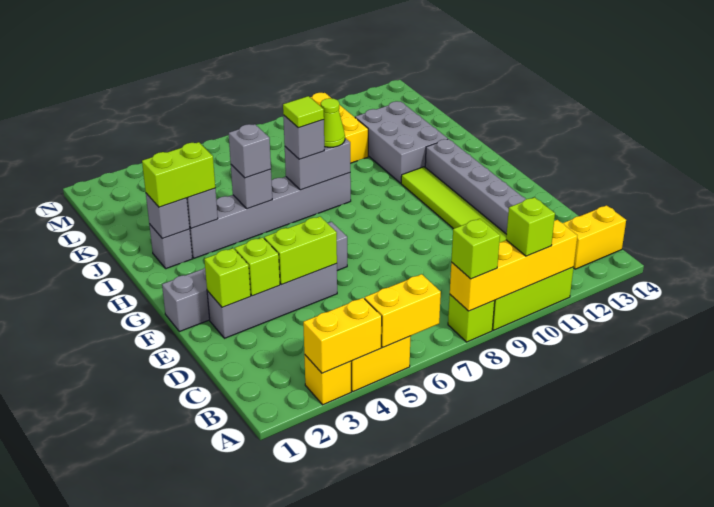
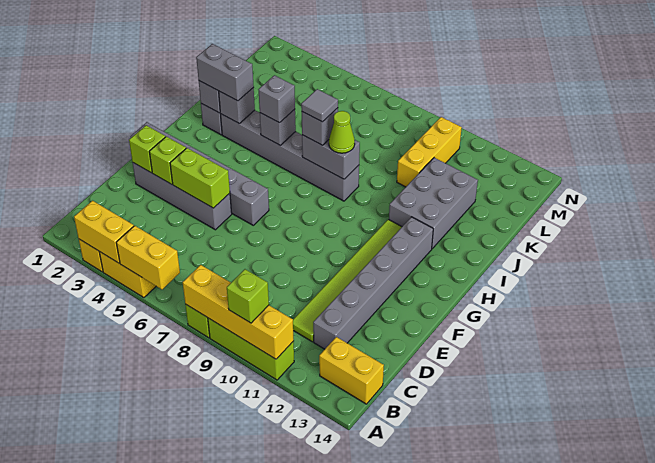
lime 1x1 brick [451,219,500,279] -> none
lime 1x2 brick [142,142,215,207] -> grey 1x2 brick [196,44,254,101]
lime 1x1 tile [283,96,324,128] -> grey 1x1 tile [301,89,338,122]

